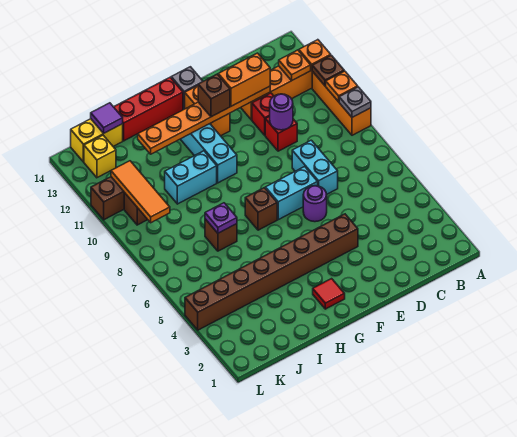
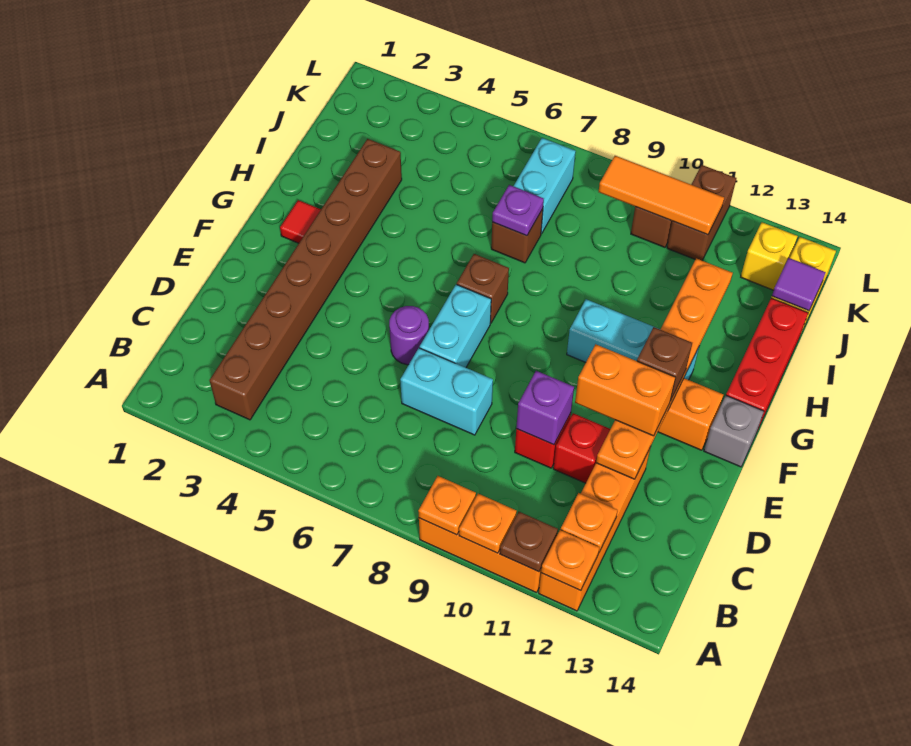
grey 1x1 plate [339,87,371,117] -> orange 1x1 plate [418,476,476,535]
purple 1x1 round brick [270,94,293,130] -> purple 1x1 brick [516,371,574,445]
orange 1x2 brick [218,53,270,106] -> orange 1x2 brick turned to [575,344,676,436]
brown 1x8 brick [185,214,358,330] -> brown 1x8 brick moved to [210,139,402,420]
cyan 1x2 brick [165,151,217,204] -> cyan 1x2 brick moved to [513,138,576,234]

